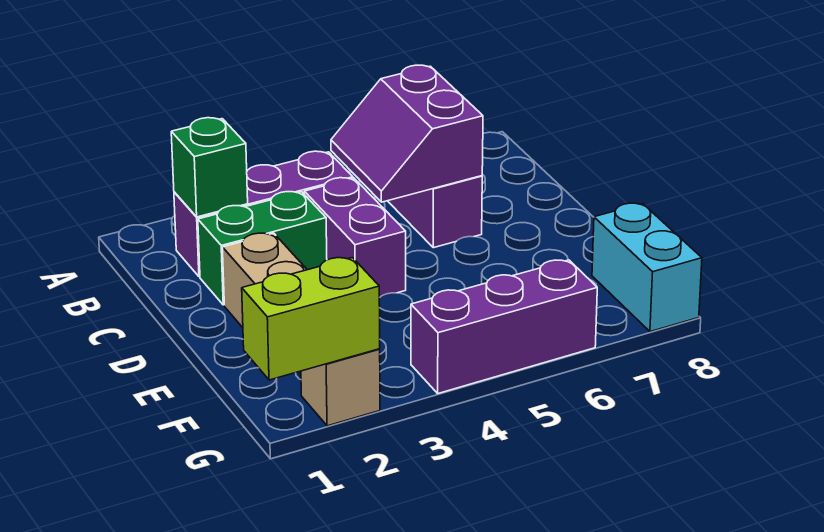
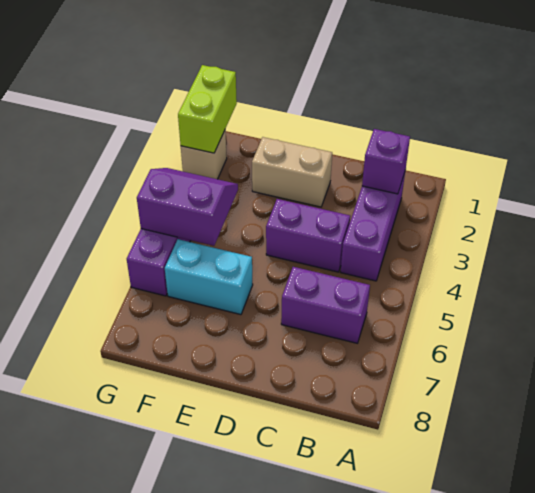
green 1x1 brick [171,118,248,217] -> purple 1x1 brick [362,129,410,194]
purple 2x2 slope [331,65,483,202] -> purple 2x2 slope moved to [137,168,238,246]
green 1x2 brick [198,192,327,305] -> none
cyan 1x2 brick [592,203,702,332] -> cyan 1x2 brick moved to [165,239,253,315]

